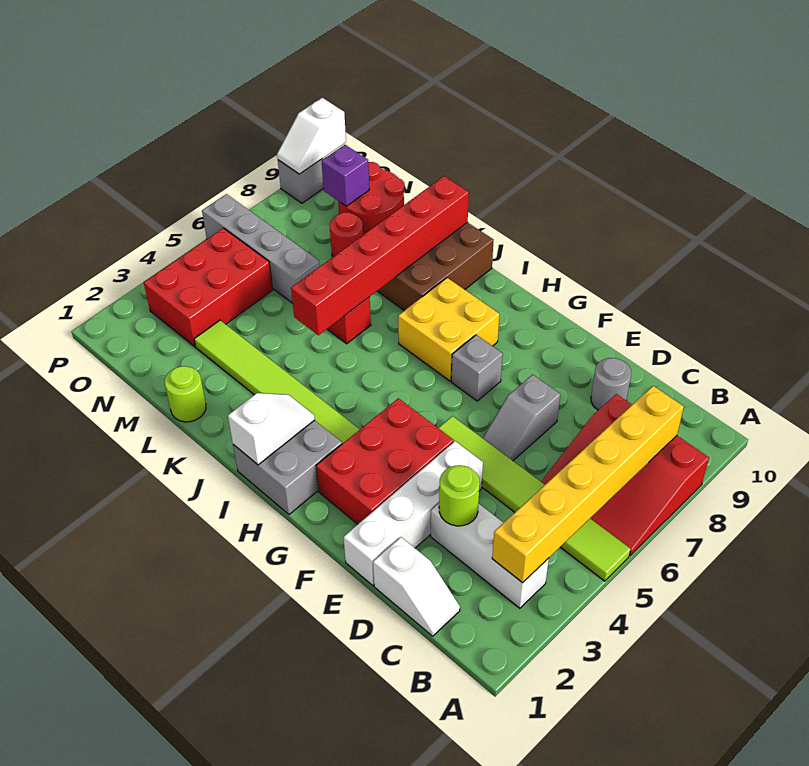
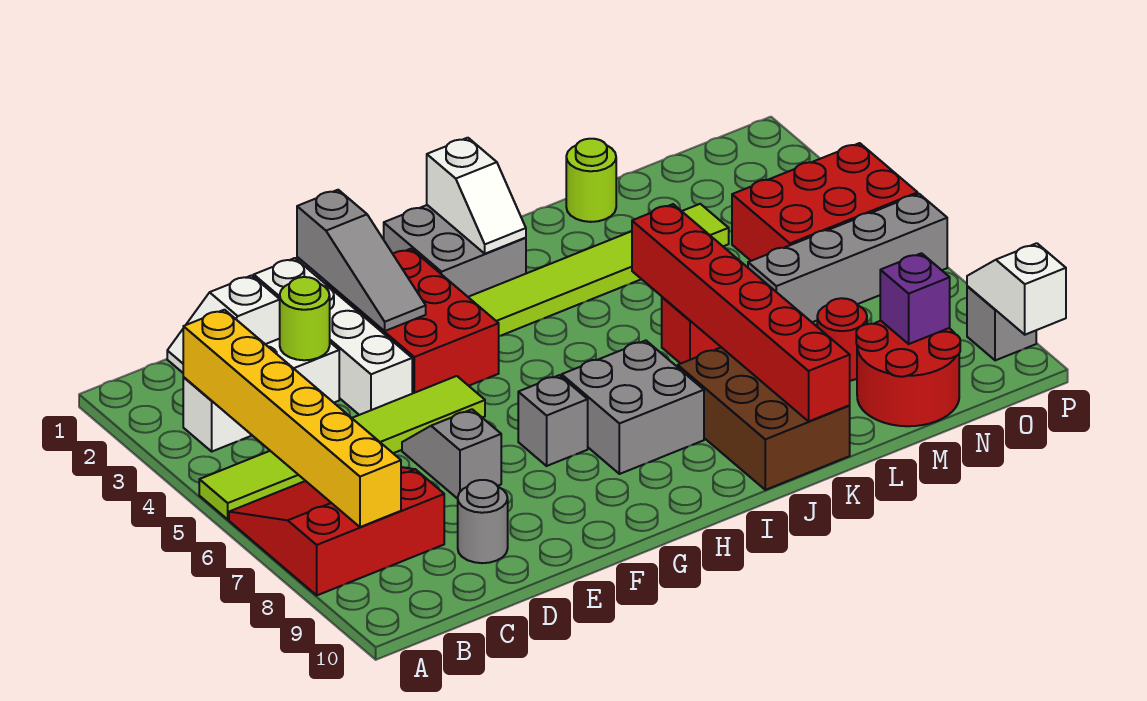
none -> grey 1x3 slope [297,190,426,331]
yellow 2x2 brick [398,278,499,381] -> grey 2x2 brick [562,341,704,474]
red 2x3 brick [144,228,273,347] -> red 2x3 brick turned to [732,143,918,261]

